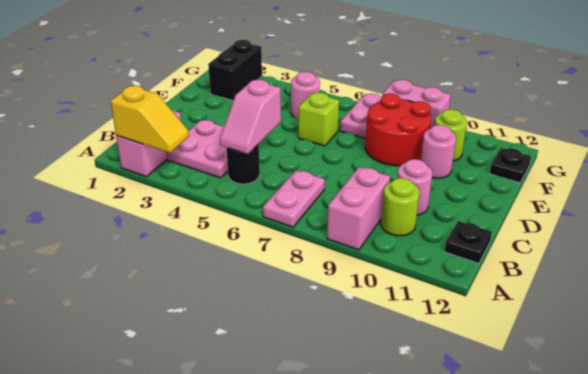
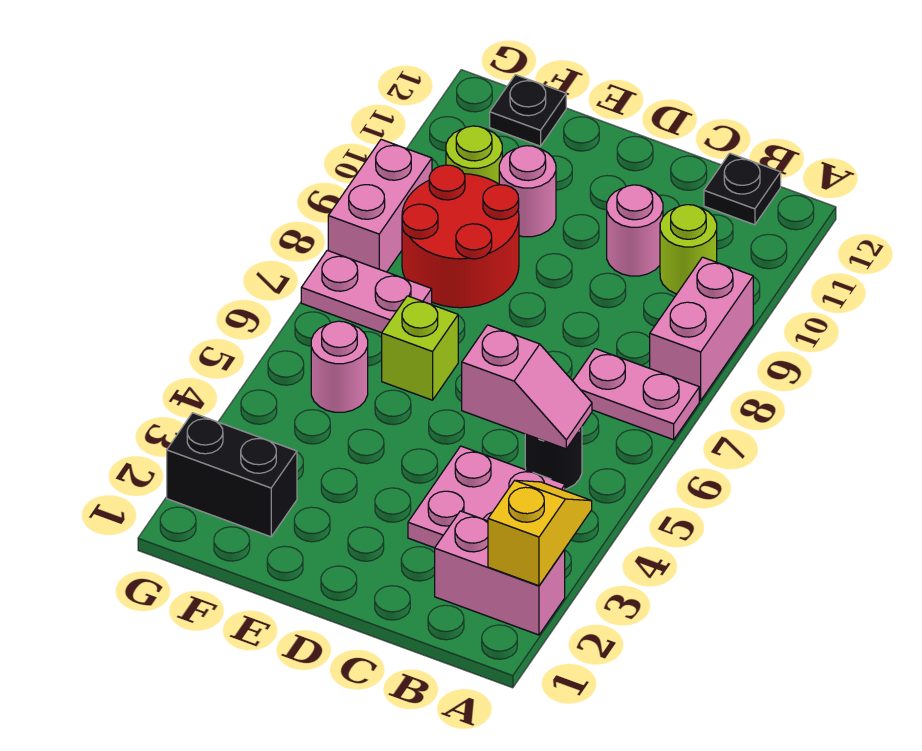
pink 1x2 brick [327,167,390,250] -> pink 1x2 brick turned to [650,257,753,401]

